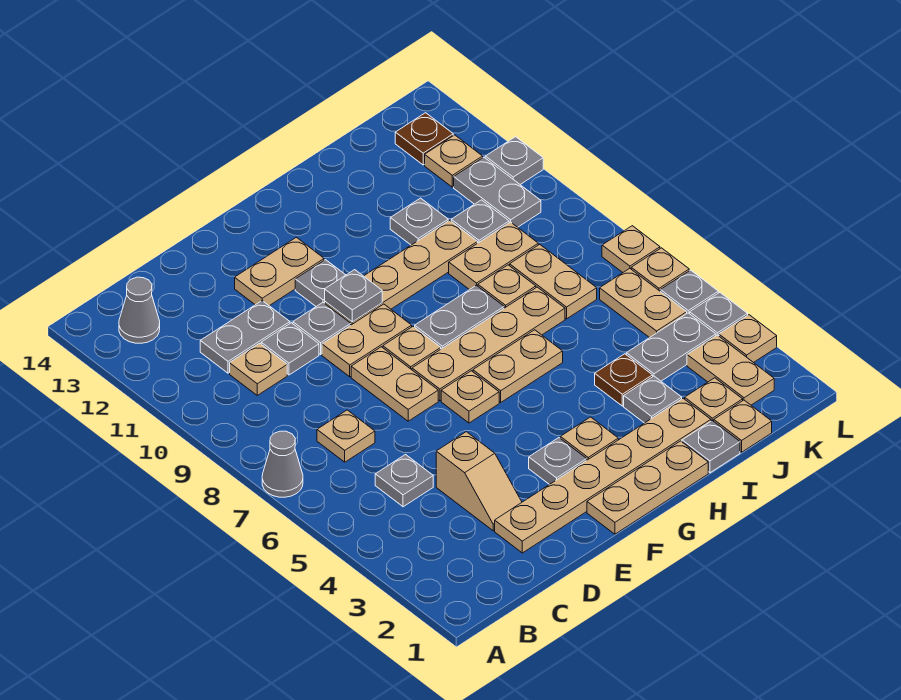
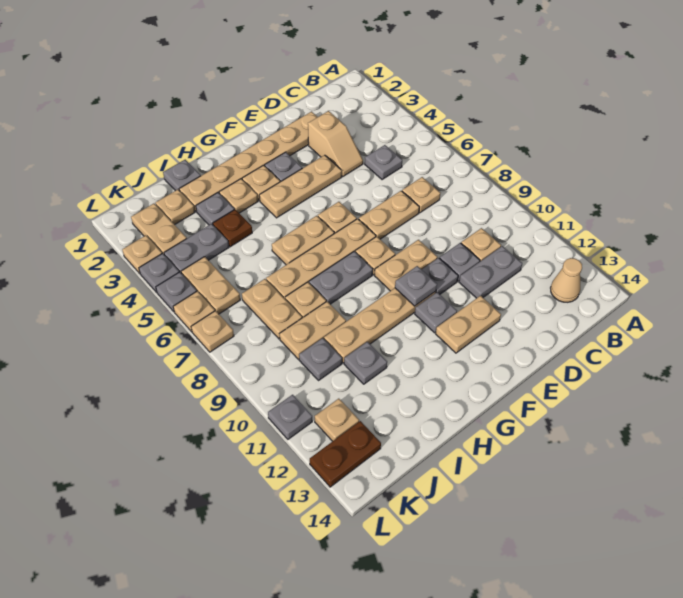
grey 1x1 cone [262,431,303,497] -> none
grey 1x1 cone [119,277,160,343] -> tan 1x1 cone [551,258,582,302]
tan 1x2 slope [436,432,522,531] -> tan 1x2 slope turned to [308,111,363,176]
tan 1x2 plate [351,347,438,421] -> tan 1x2 plate turned to [359,191,419,239]
tan 1x3 plate [587,441,708,534] -> tan 1x3 plate moved to [259,155,342,218]
tan 1x1 plate [714,400,772,452] -> tan 1x1 plate moved to [219,179,258,213]
grey 1x2 plate [454,157,541,227] -> none
brown 1x1 plate [395,113,453,165] -> brown 1x2 plate [310,421,381,487]

